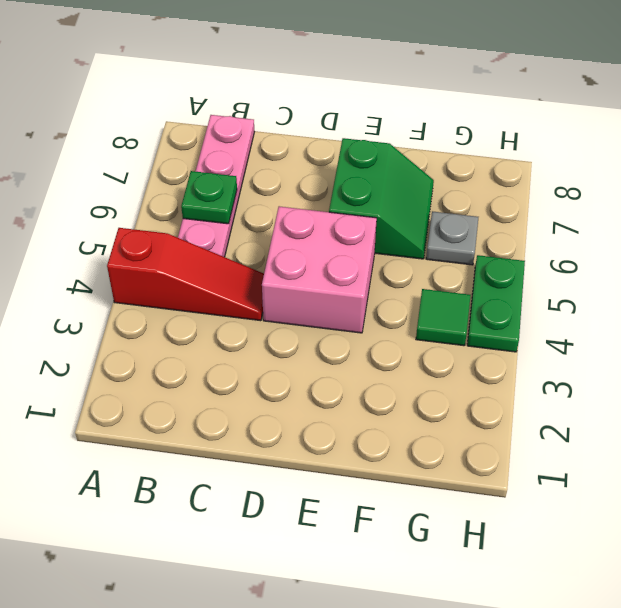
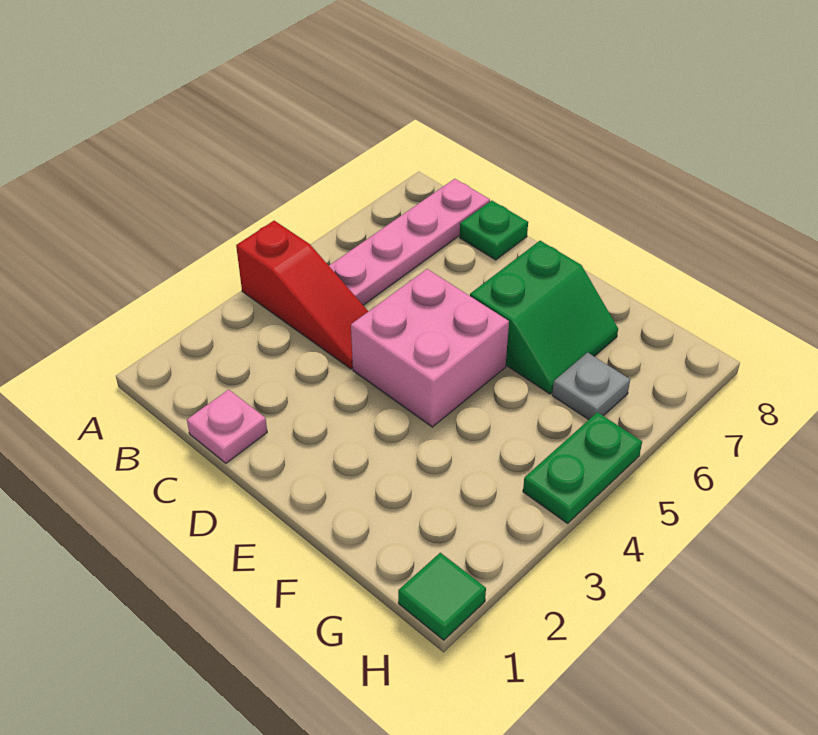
green 1x1 plate [181,171,237,224] -> green 1x1 plate moved to [460,201,528,260]
none -> pink 1x1 plate [187,389,267,463]
green 1x1 tile [416,289,471,346] -> green 1x1 tile moved to [398,553,486,640]

